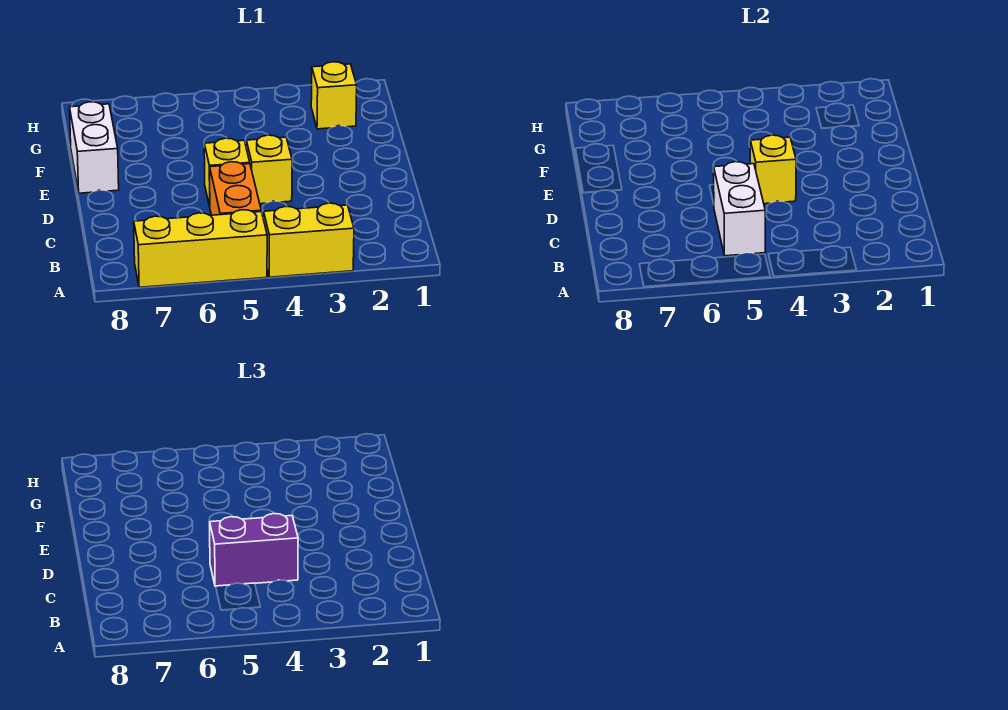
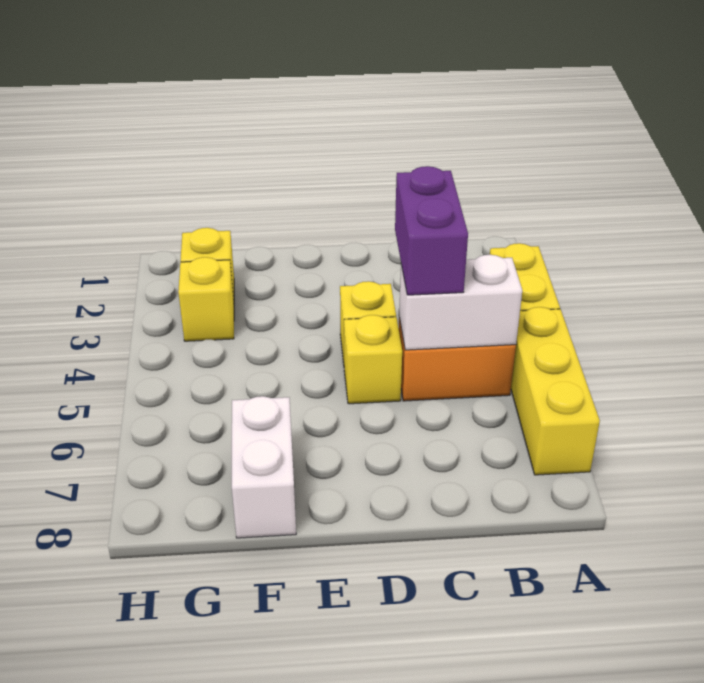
yellow 1x1 brick [750,135,796,204] -> yellow 1x1 brick moved to [178,257,234,341]
white 1x2 brick [70,102,119,193] -> white 1x2 brick turned to [232,396,296,538]

